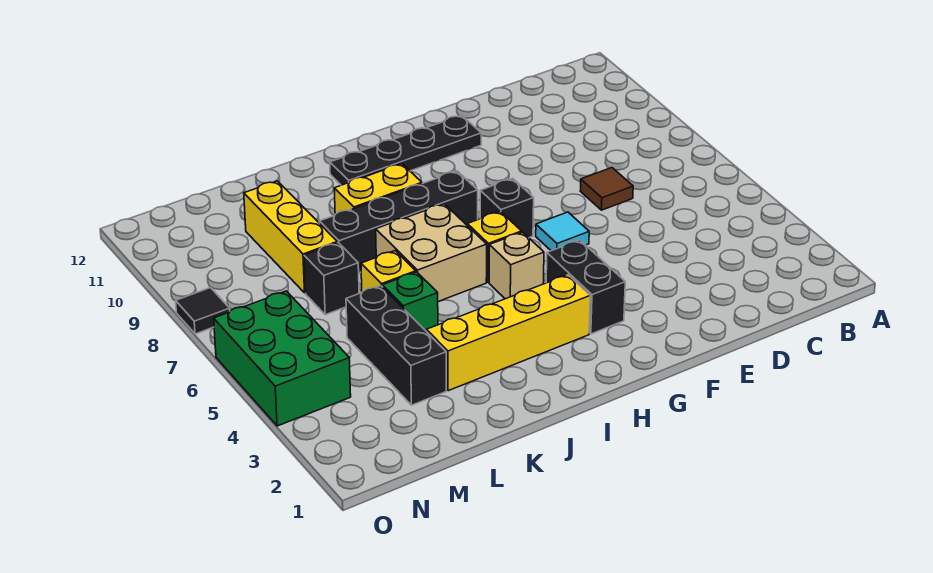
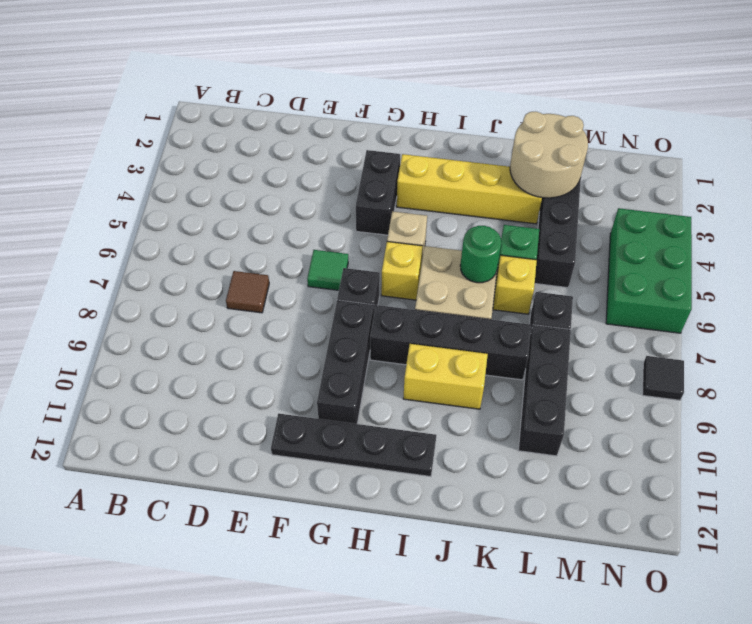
cyan 1x1 tile [536,212,589,251] -> green 1x1 tile [307,250,348,290]
none -> black 1x3 brick [317,300,374,424]
none -> green 1x1 round brick [460,226,501,283]
none -> tan 2x2 round brick [510,112,588,198]
yellow 1x3 brick [244,181,337,293] -> black 1x3 brick [518,325,571,456]

